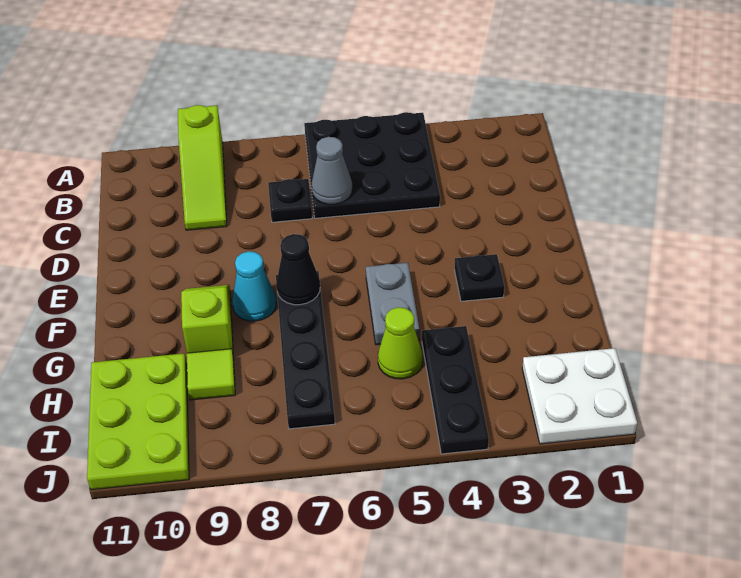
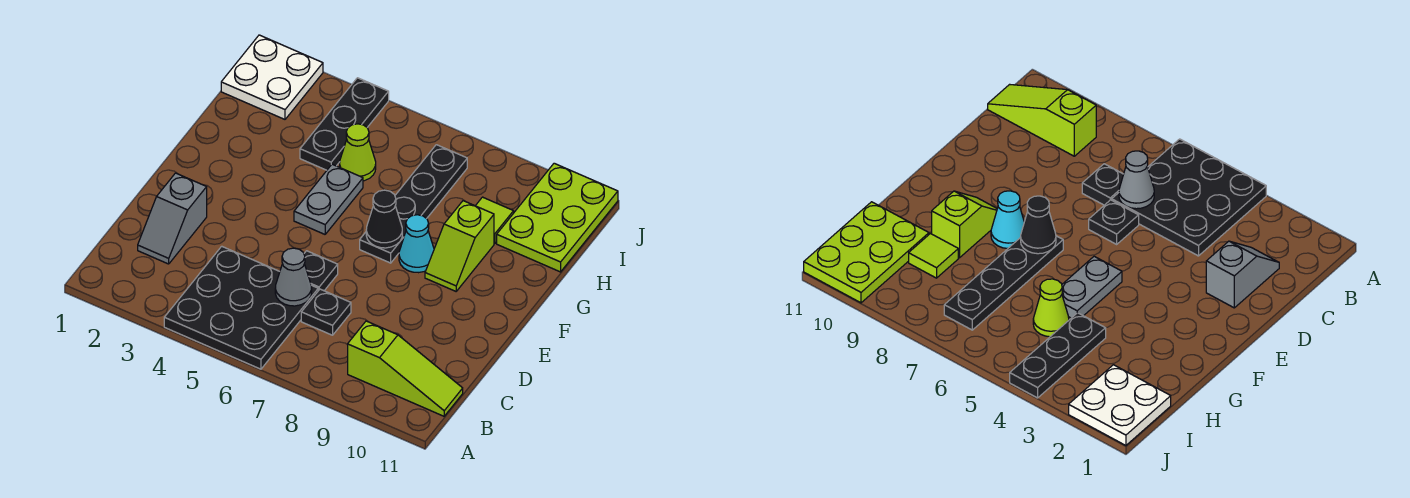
lime 1x3 slope [178,105,227,230] -> lime 1x3 slope turned to [348,321,463,416]
none -> grey 1x2 slope [138,173,207,264]
black 1x1 plate [455,254,504,301] -> black 1x1 plate moved to [304,251,338,291]

